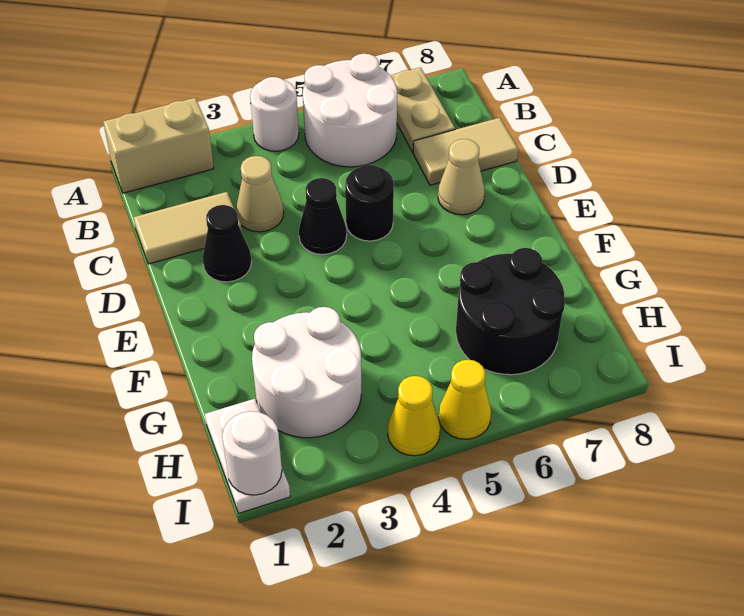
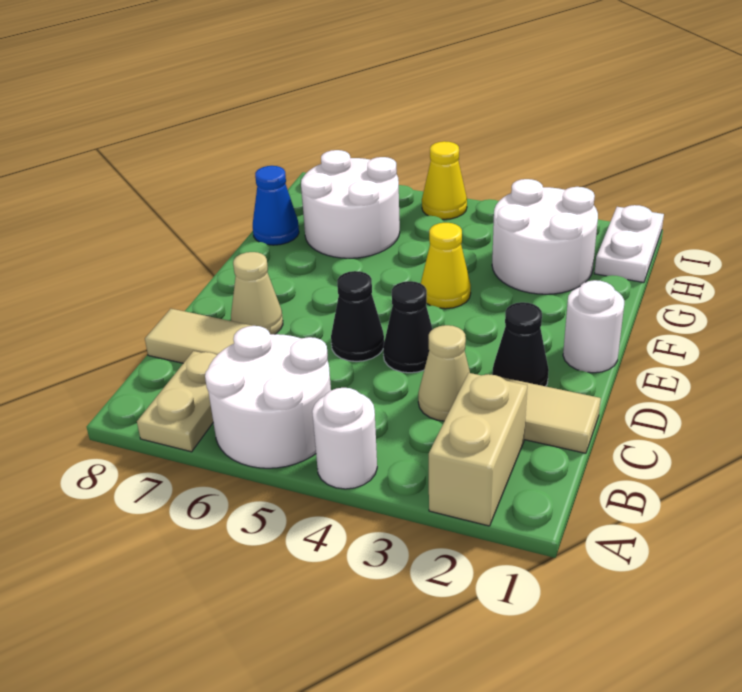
tan 1x2 brick [103,98,214,193] -> tan 1x2 brick turned to [429,373,527,526]
black 1x1 round brick [345,165,394,241] -> black 1x1 cone [331,271,384,362]
black 2x2 round brick [456,248,565,375] -> white 2x2 round brick [301,150,400,258]
none -> blue 1x1 cone [253,166,299,245]
white 1x1 round brick [222,411,282,495] -> white 1x1 round brick moved to [563,280,624,373]
yellow 1x1 cone [388,376,440,456] -> yellow 1x1 cone moved to [421,223,471,309]

